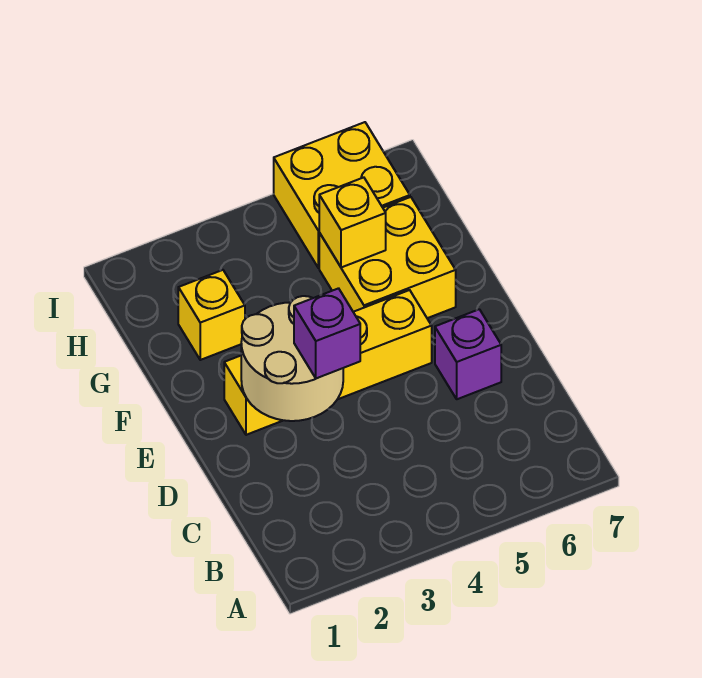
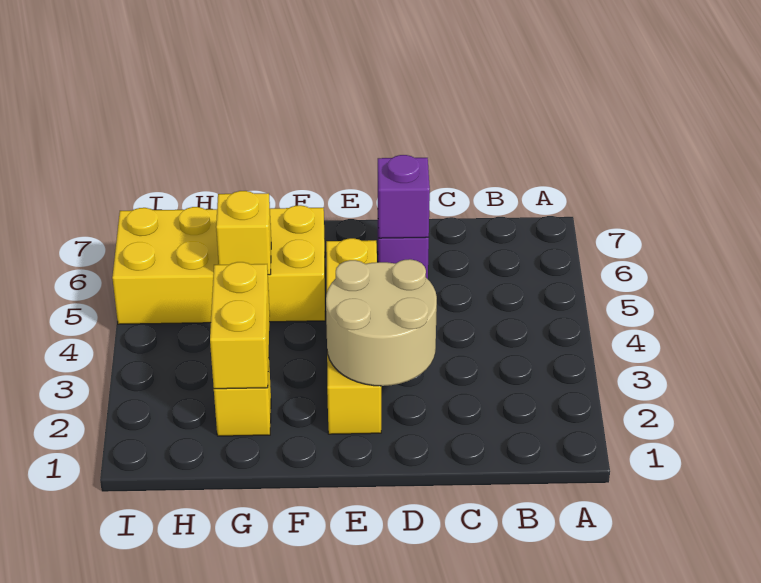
purple 1x1 brick [294,288,360,378] -> purple 1x1 brick moved to [378,155,430,238]
none -> yellow 1x2 brick [210,262,270,389]

